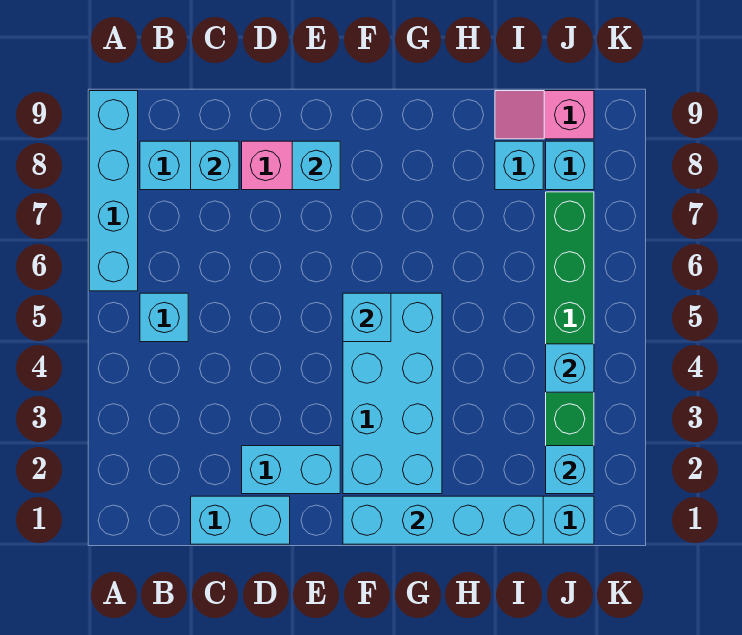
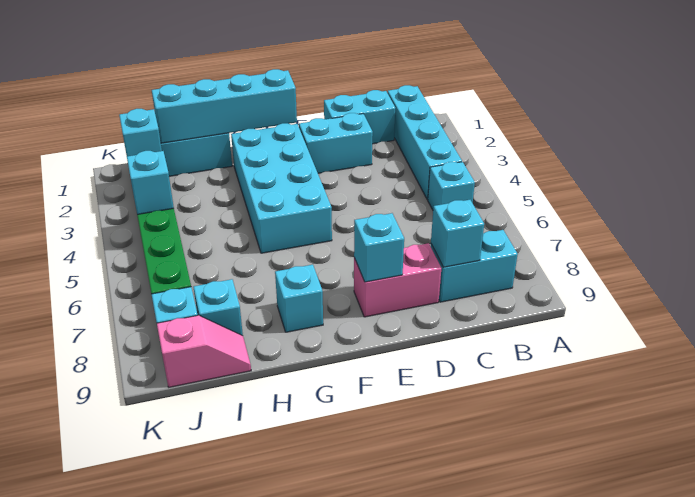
cyan 1x4 brick [89,91,138,291] -> cyan 1x4 brick moved to [388,85,462,200]
cyan 1x1 brick [343,293,391,342] -> cyan 1x1 brick moved to [275,265,323,332]

